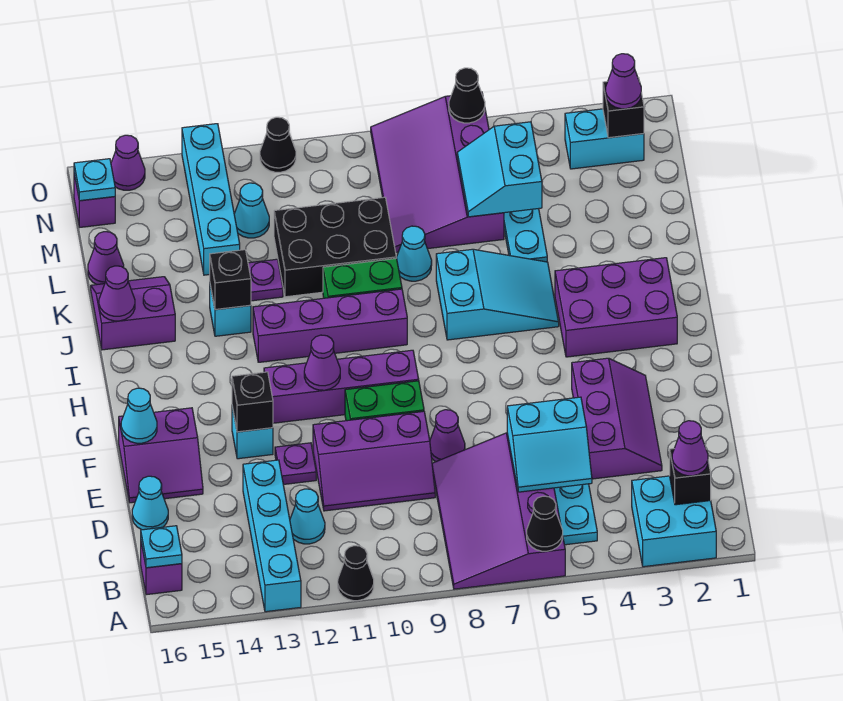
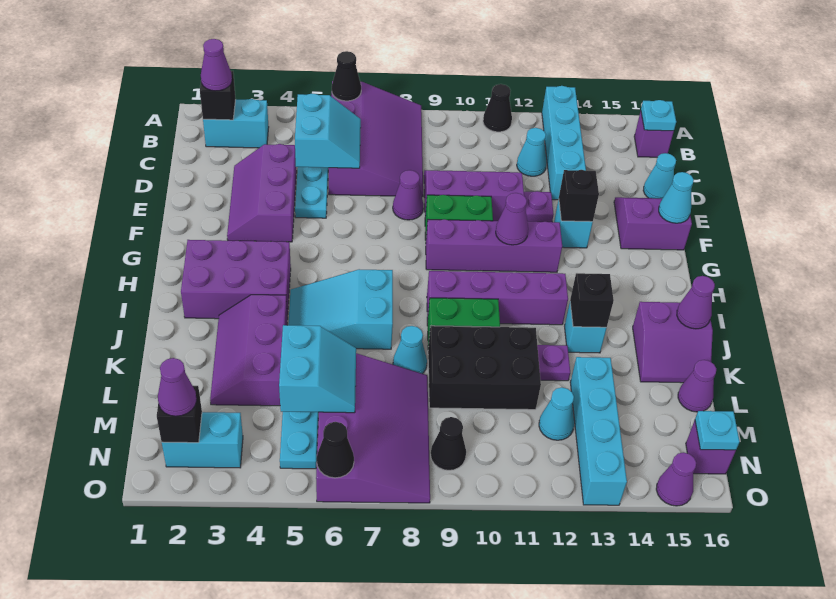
cyan 2x2 brick [632,476,716,567] -> cyan 1x2 brick [203,99,269,148]
cyan 2x2 slope [507,397,592,492] -> cyan 2x2 slope turned to [295,94,361,168]
none -> purple 2x3 slope [210,295,287,406]
black 1x1 cone [260,117,296,172] -> black 1x1 cone moved to [431,417,466,470]

